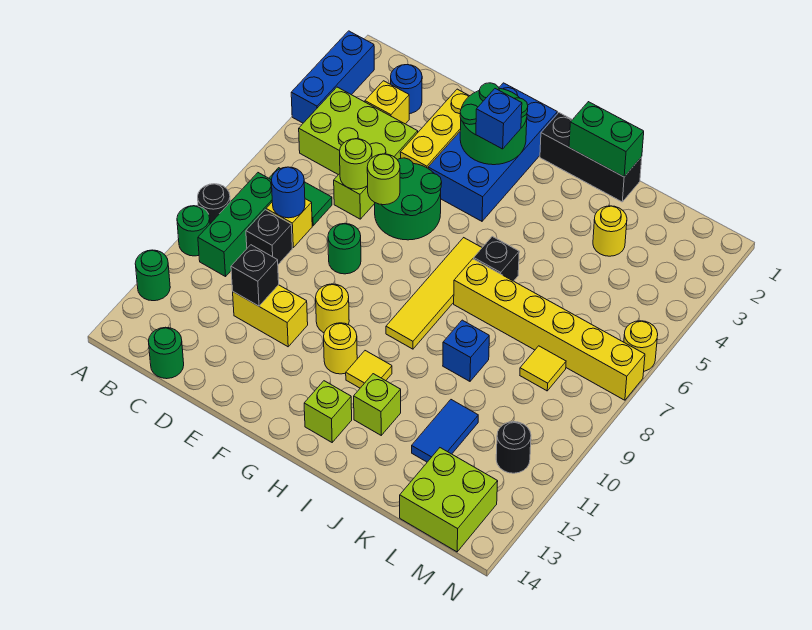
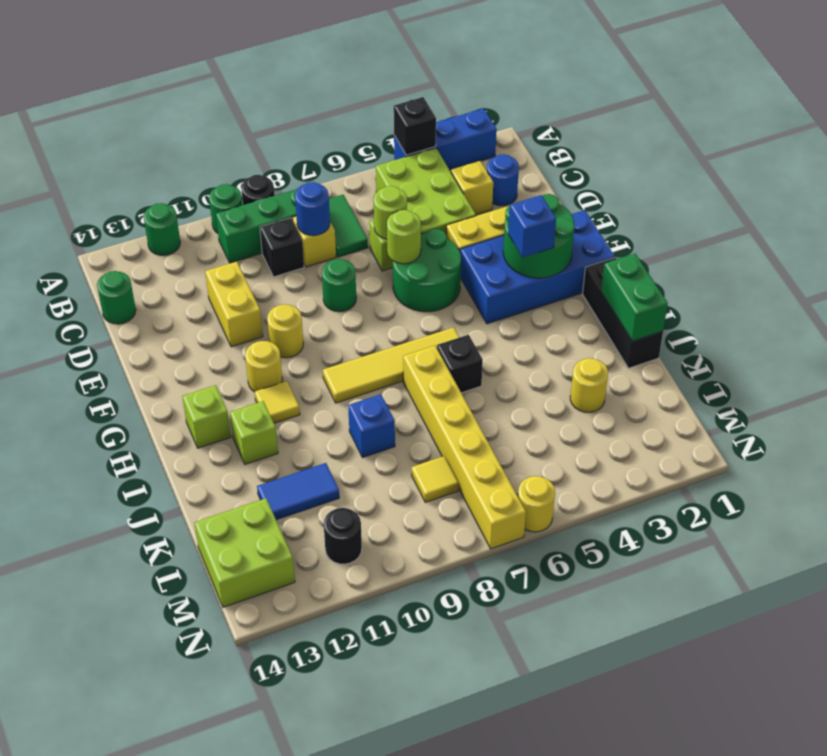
black 1x1 brick [231,245,279,306] -> black 1x1 brick moved to [394,97,436,155]

